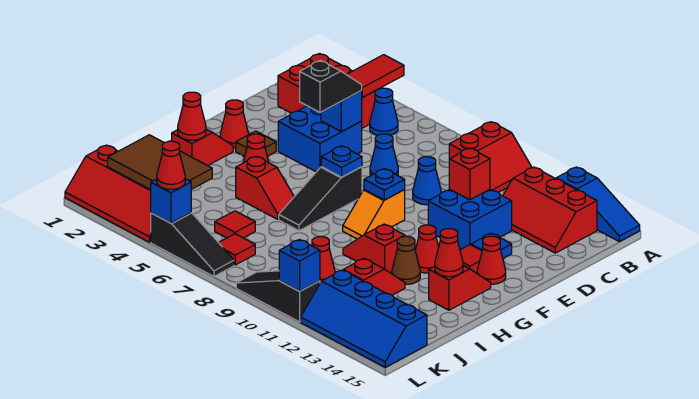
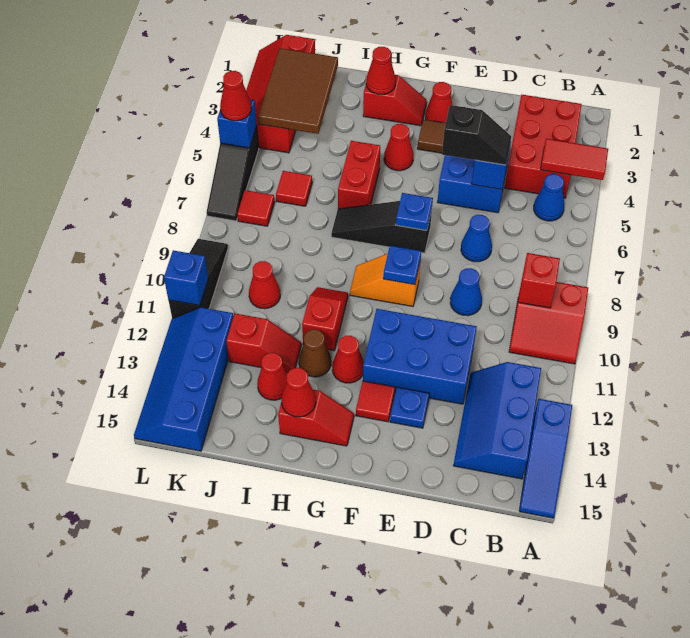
red 2x3 slope [503,167,597,253] -> blue 2x3 slope [453,362,541,479]
blue 2x2 brick [428,189,512,249] -> blue 2x3 brick [363,309,477,404]
red 1x1 brick [449,148,490,200] -> red 1x1 brick moved to [518,253,560,308]
red 1x1 cone [477,236,506,284] -> red 1x1 cone moved to [257,353,287,400]
red 1x2 slope [236,156,294,219] -> red 1x2 brick [338,141,380,209]

